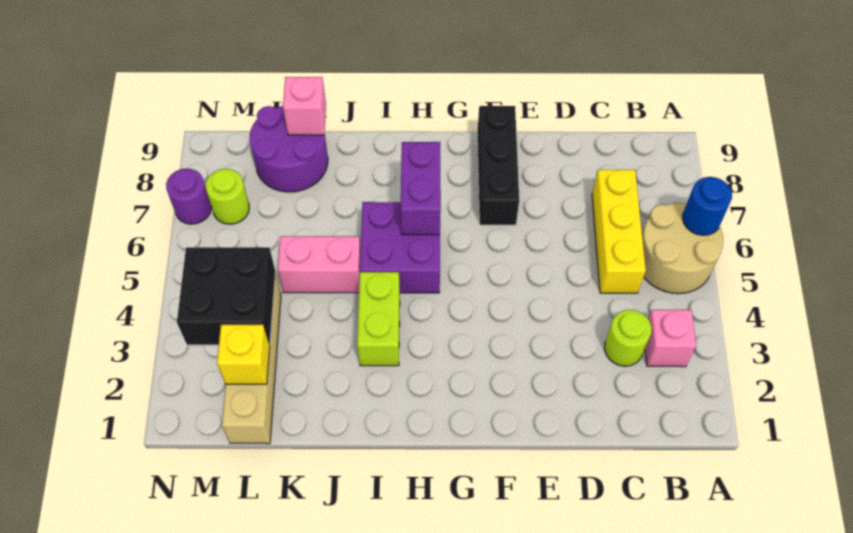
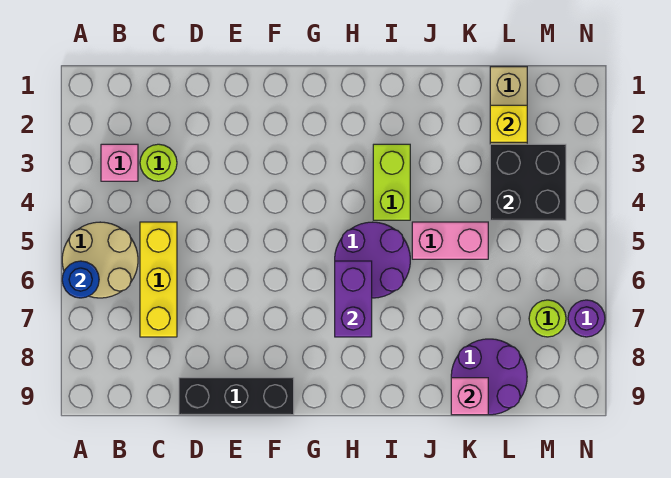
black 1x3 brick [477,106,519,225] -> black 1x3 brick turned to [179,378,294,415]
purple 2x2 brick [360,202,440,293] -> purple 2x2 round brick [335,222,410,298]

